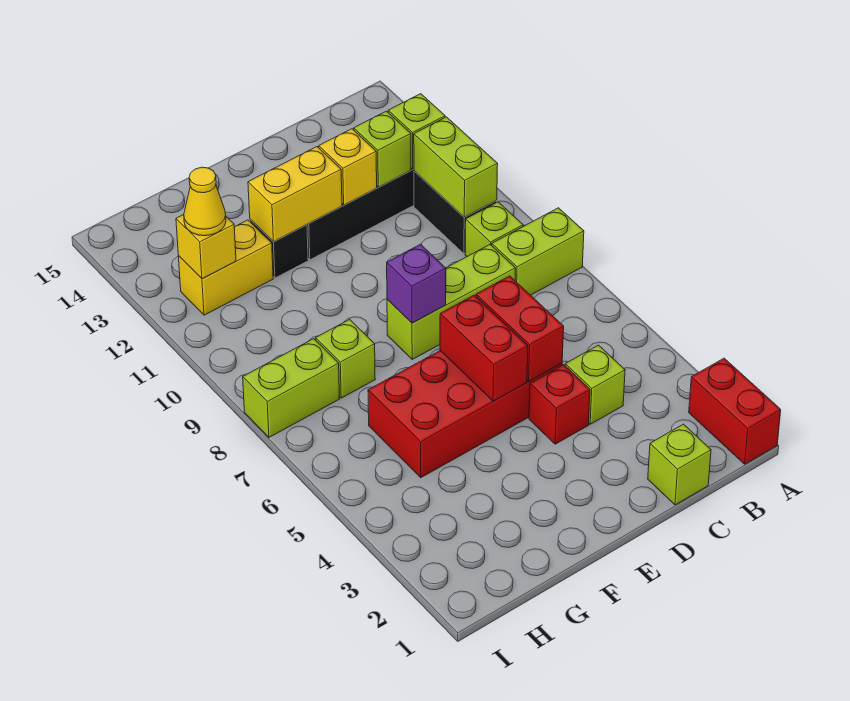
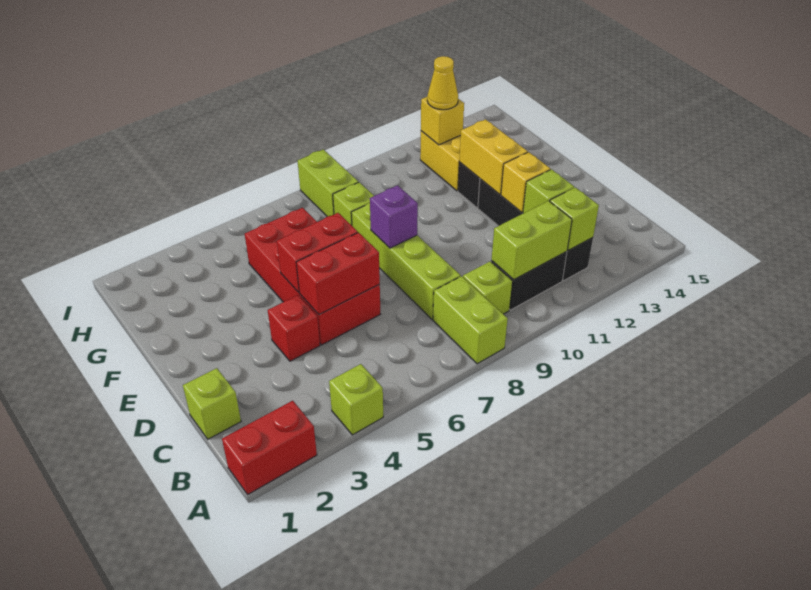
lime 1x1 brick [565,345,625,424] -> lime 1x1 brick moved to [329,364,383,435]
lime 1x3 brick [387,245,515,359] -> lime 1x4 brick [351,203,461,319]

